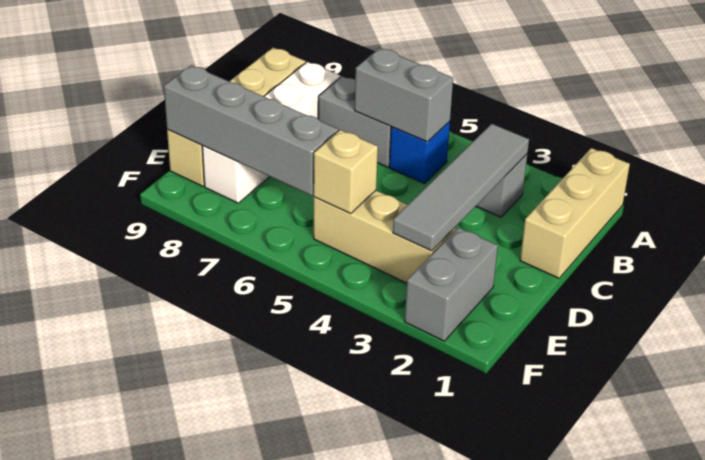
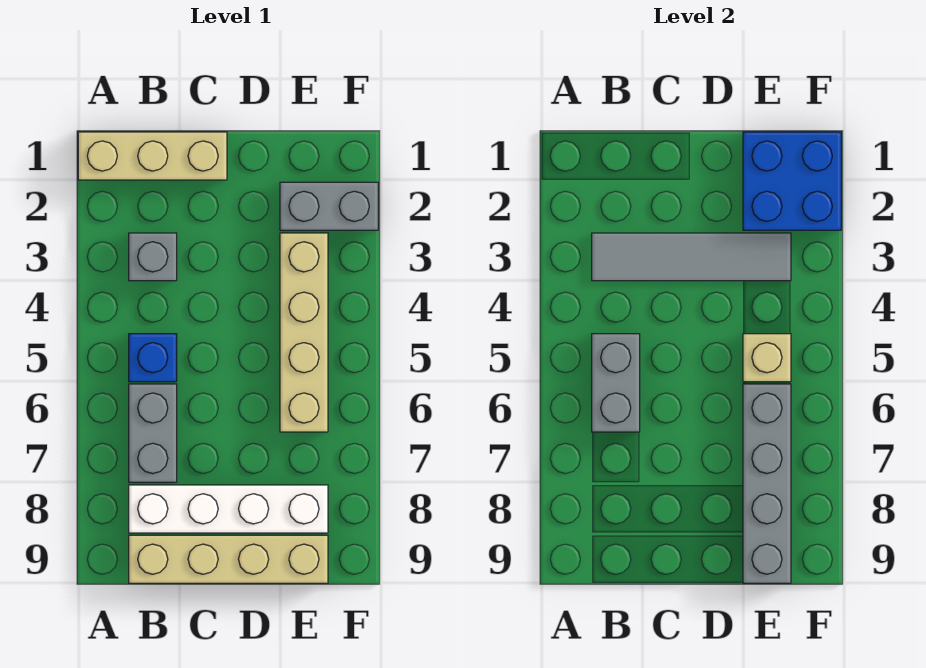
none -> blue 2x2 brick [743,132,841,230]
tan 1x3 brick [314,191,456,283] -> tan 1x4 brick [280,233,328,432]

